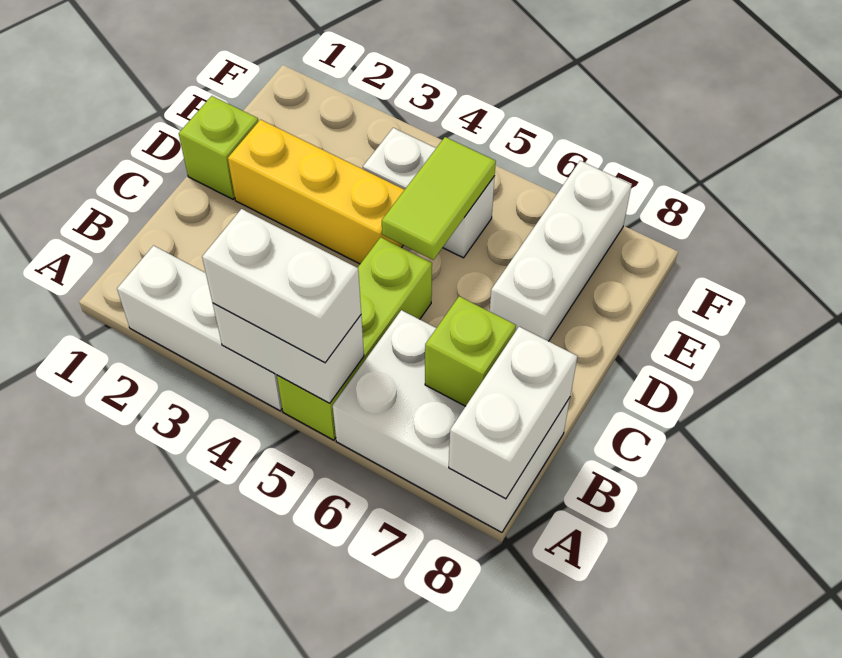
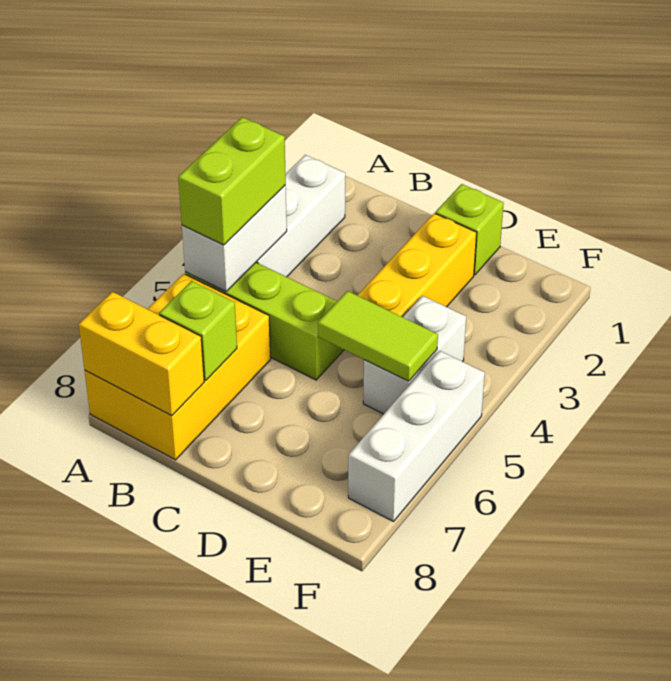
white 1x2 brick [202,209,361,362] -> lime 1x2 brick [178,117,286,245]
white 2x3 brick [333,310,570,532] -> yellow 2x3 brick [85,274,271,460]
white 1x2 brick [449,327,577,499] -> yellow 1x2 brick [79,292,204,416]
white 1x3 brick [490,161,632,341] -> white 1x3 brick turned to [348,351,485,522]

